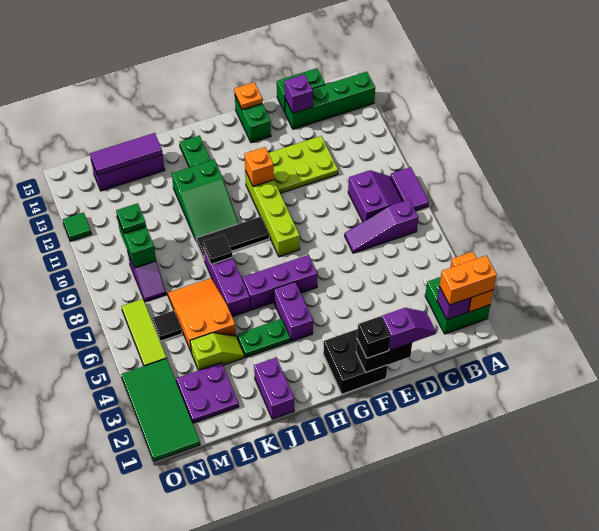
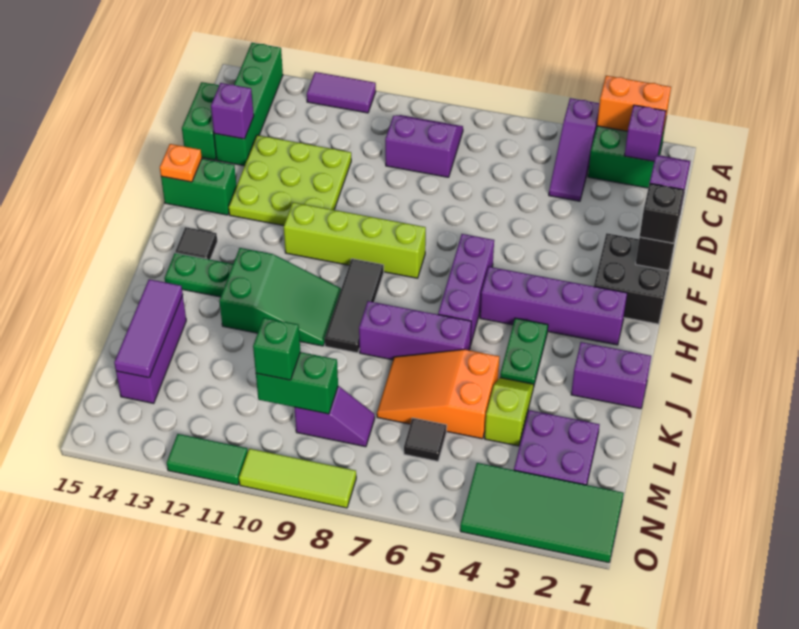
orange 1x2 brick [440,256,497,305] -> none
purple 1x2 tile [390,167,429,211] -> purple 1x2 tile moved to [307,72,376,113]
purple 1x3 slope [345,200,418,253] -> purple 1x3 slope moved to [549,98,599,201]
lime 2x3 plate [269,136,338,193] -> lime 3x3 plate [229,135,351,226]
orange 1x1 brick [244,147,274,186] -> none
purple 1x2 brick [274,282,313,341] -> purple 1x4 brick [480,267,627,345]
black 1x1 tile [203,234,232,264] -> black 1x1 tile moved to [175,227,217,259]
green 1x1 plate [116,203,146,233] -> green 1x1 brick [253,318,300,380]
lime 1x3 tile [121,299,167,366] -> lime 1x3 tile moved to [239,449,356,508]
green 1x1 tile [63,212,91,241] -> green 1x2 tile [167,434,248,485]

